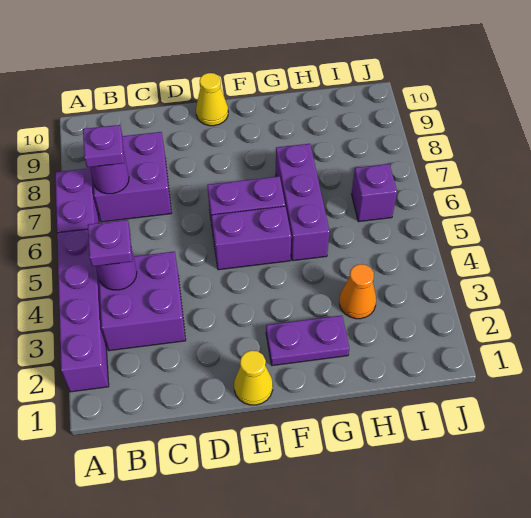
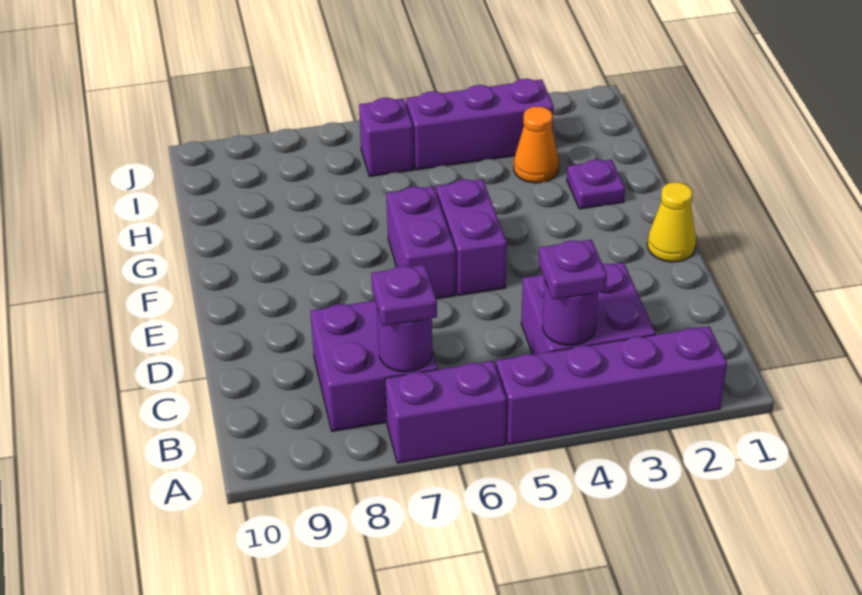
yellow 1x1 cone [196,73,228,126] -> none
purple 1x2 plate [266,315,349,366] -> purple 1x1 plate [567,160,625,209]
purple 1x3 brick [276,144,330,261] -> purple 1x3 brick moved to [406,79,554,170]

